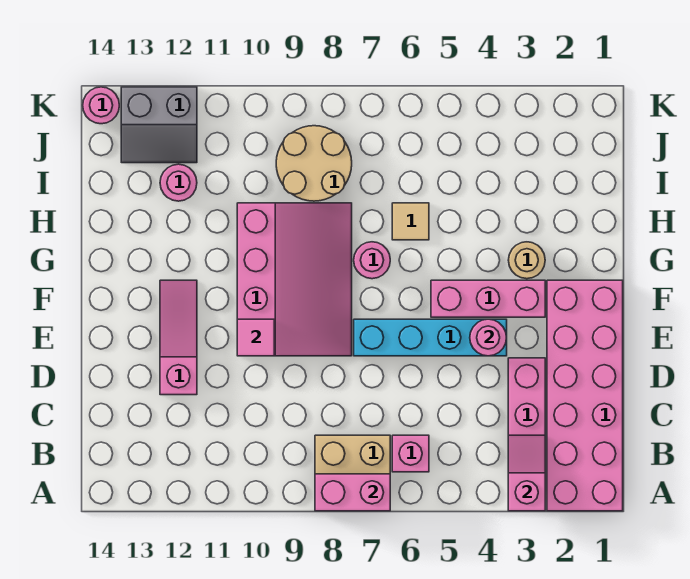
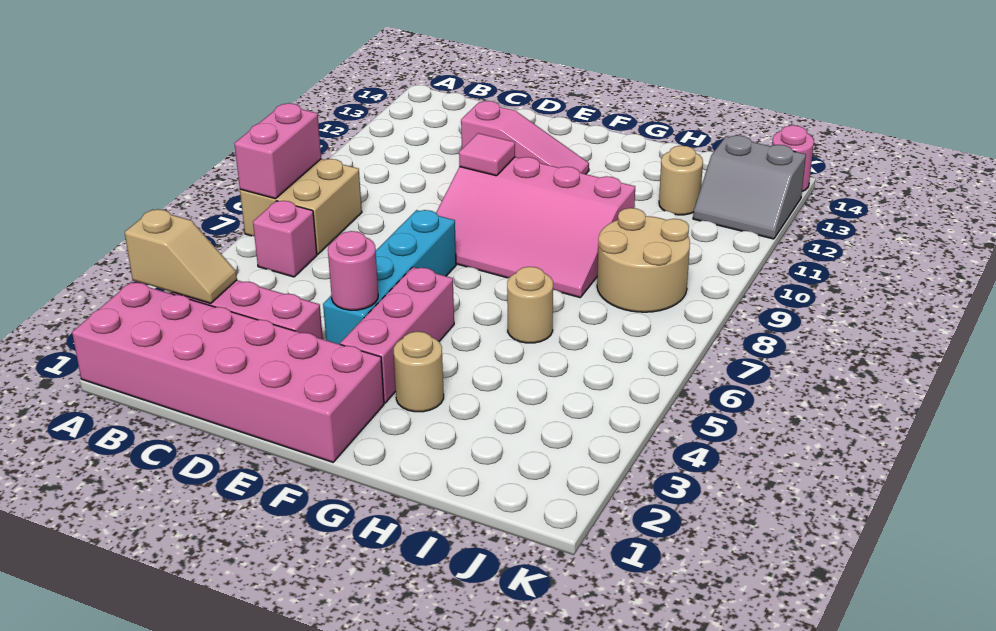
pink 1x2 slope [508,435,545,511] -> tan 1x2 slope [125,209,237,304]
pink 1x1 round brick [354,242,390,279] -> none
tan 1x1 tile [392,203,429,240] -> tan 1x1 round brick [507,267,553,343]
pink 1x1 round brick [160,164,197,201] -> tan 1x1 round brick [659,146,703,215]
grey 2x2 slope [121,87,197,163] -> grey 2x2 slope turned to [693,135,806,239]

